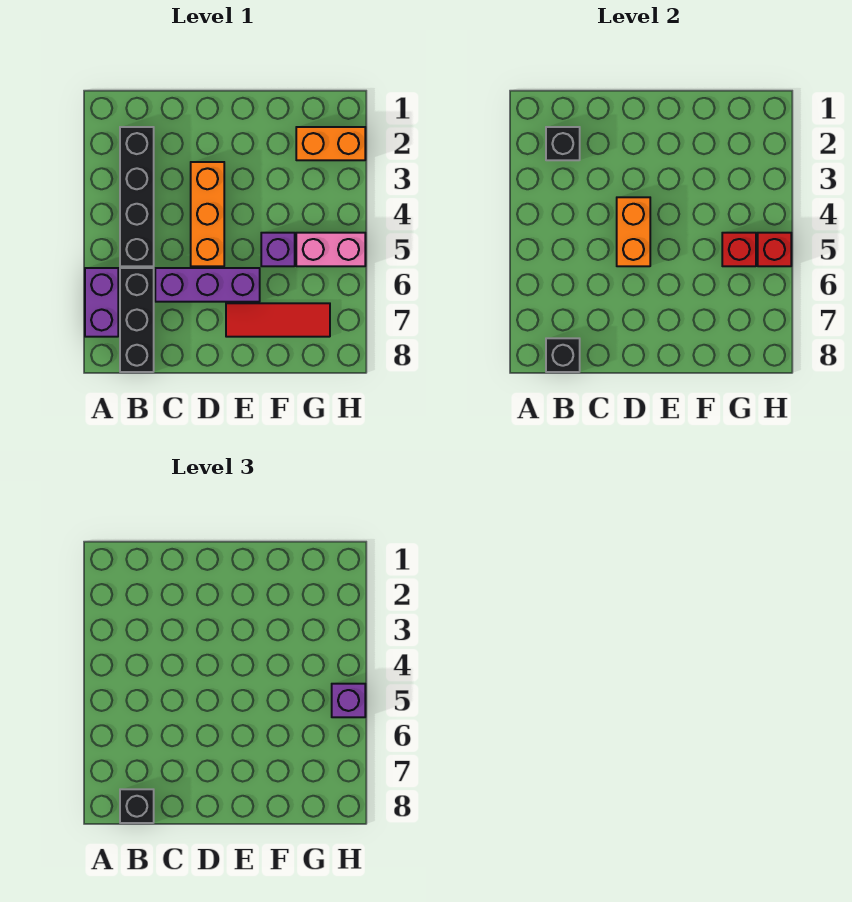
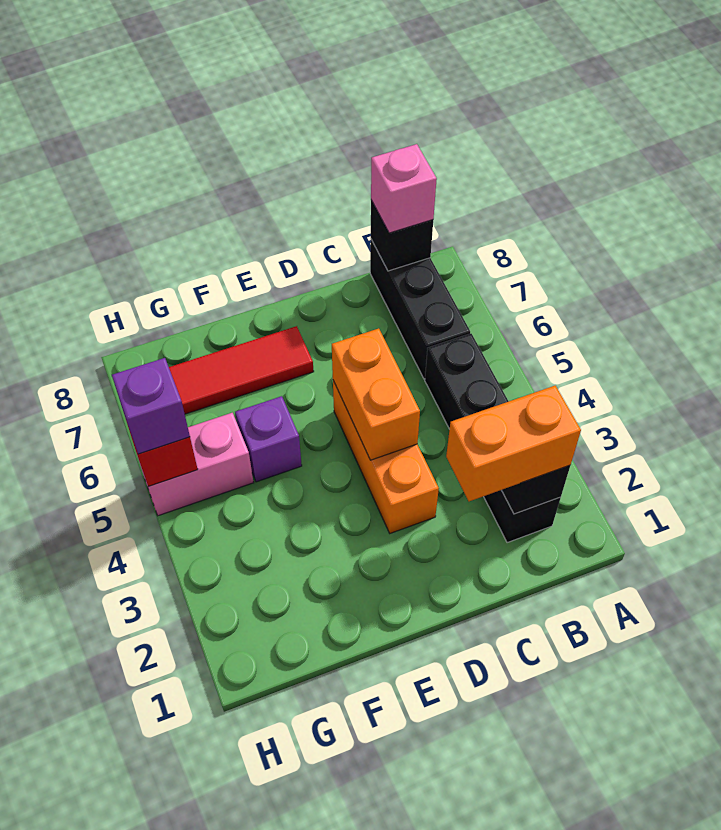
purple 1x2 brick [85,268,118,337] -> none
black 1x1 brick [120,789,154,823] -> pink 1x1 brick [371,144,437,233]
purple 1x3 brick [155,268,260,302] -> none
orange 1x2 brick [296,127,365,160] -> orange 1x2 brick moved to [446,386,581,501]
red 1x1 brick [722,233,756,266] -> none

